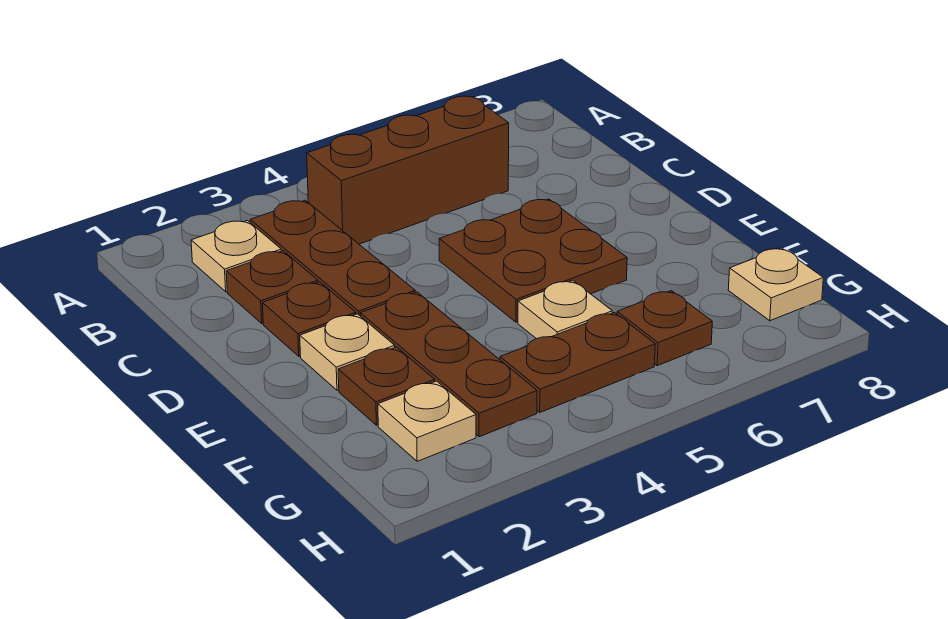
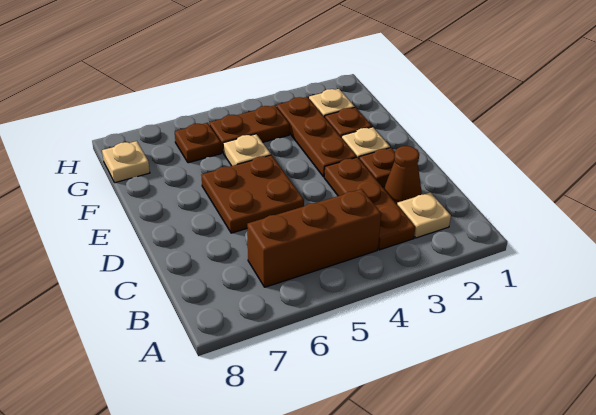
brown 1x1 plate [226,251,318,323] -> brown 1x1 cone [384,146,422,204]

